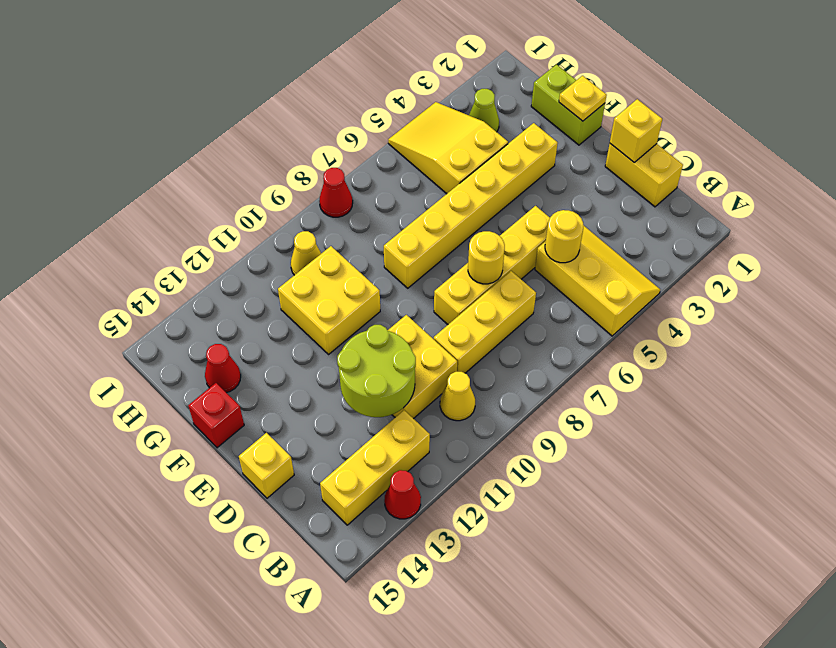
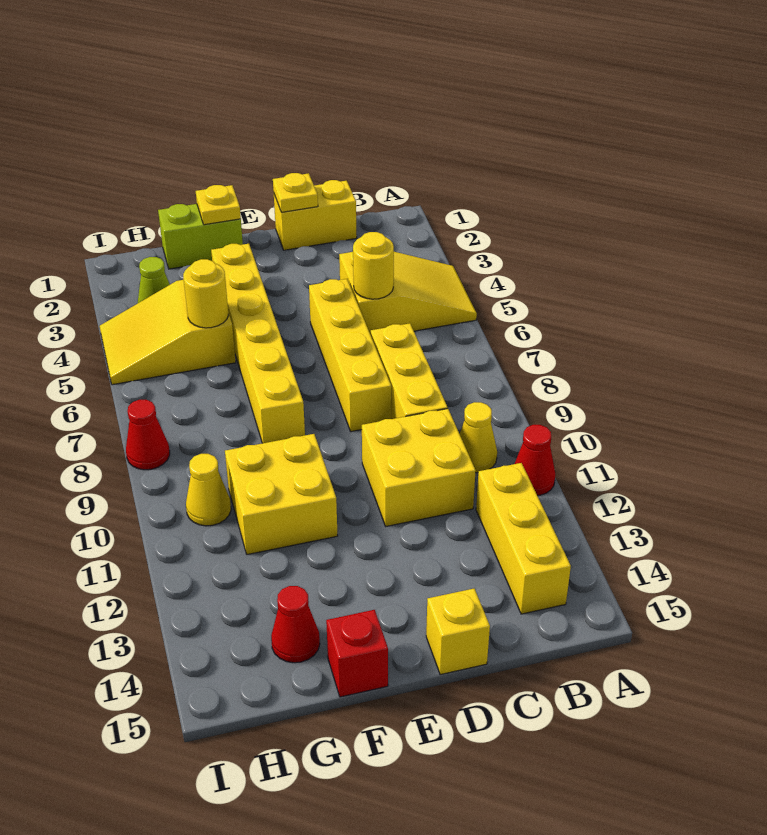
yellow 2x3 slope [535,225,660,336] -> yellow 2x3 slope turned to [339,252,477,335]
red 1x1 cone [384,470,421,519] -> red 1x1 cone moved to [515,425,555,496]
lime 2x2 round brick [337,325,416,417] -> none
yellow 1x1 brick [610,99,662,162] -> yellow 1x1 plate [273,173,318,212]
yellow 1x1 round brick [468,231,505,284] -> yellow 1x1 round brick moved to [183,259,229,328]

